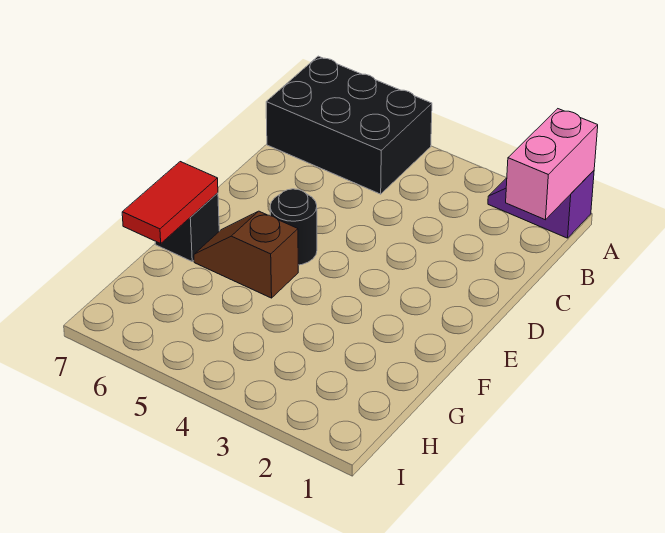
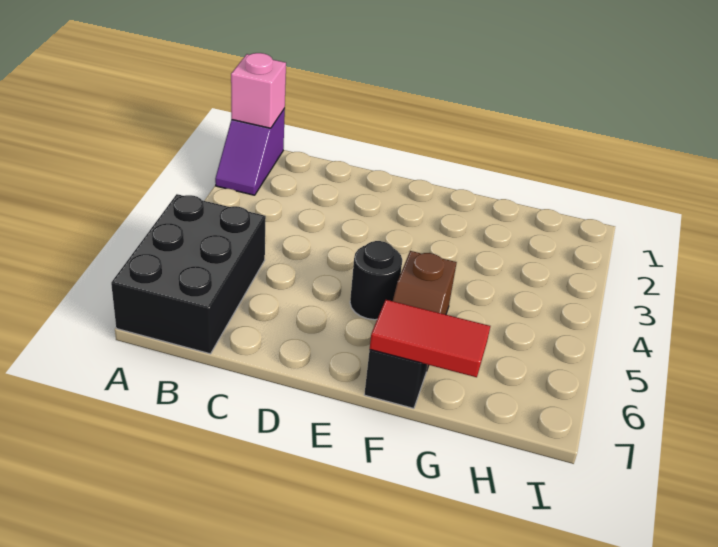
pink 1x2 brick [506,109,598,220] -> pink 1x1 brick [231,53,286,128]

